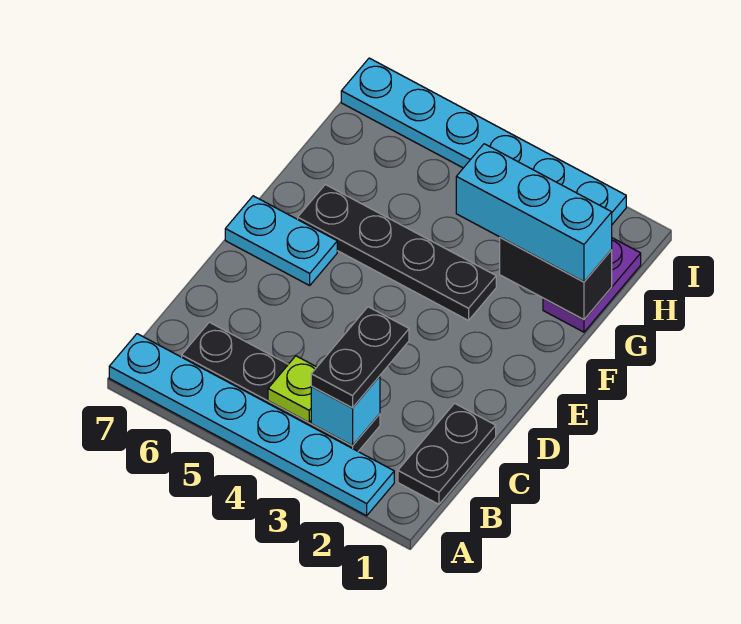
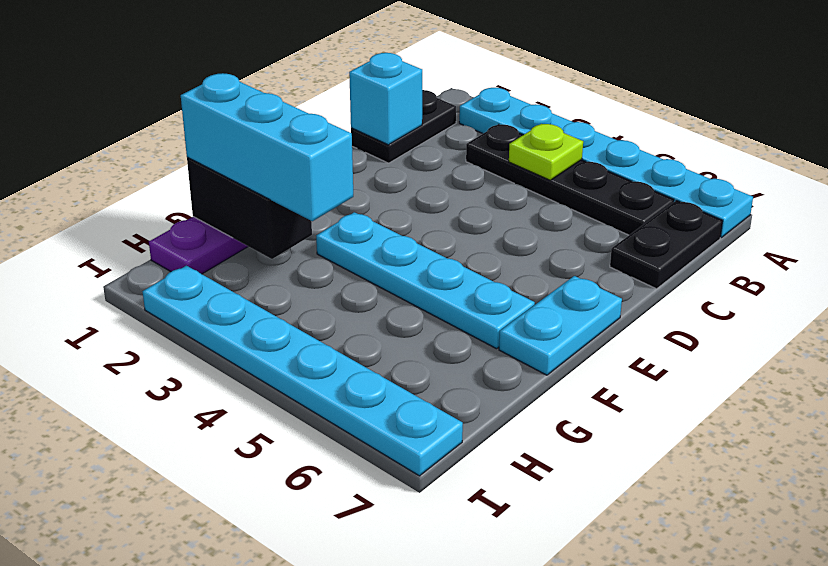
cyan 1x1 brick [311,376,380,446] -> cyan 1x1 brick moved to [349,53,422,145]
black 1x2 plate [311,307,409,408] -> black 1x2 plate moved to [610,201,723,289]
cyan 1x2 plate [225,196,337,285] -> cyan 1x2 plate turned to [499,276,622,375]
black 1x4 plate [298,185,496,320] -> cyan 1x4 plate [316,212,535,349]

